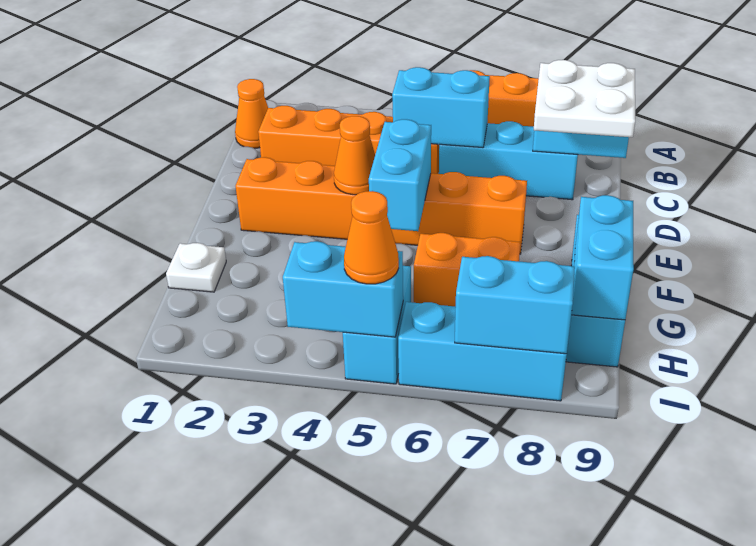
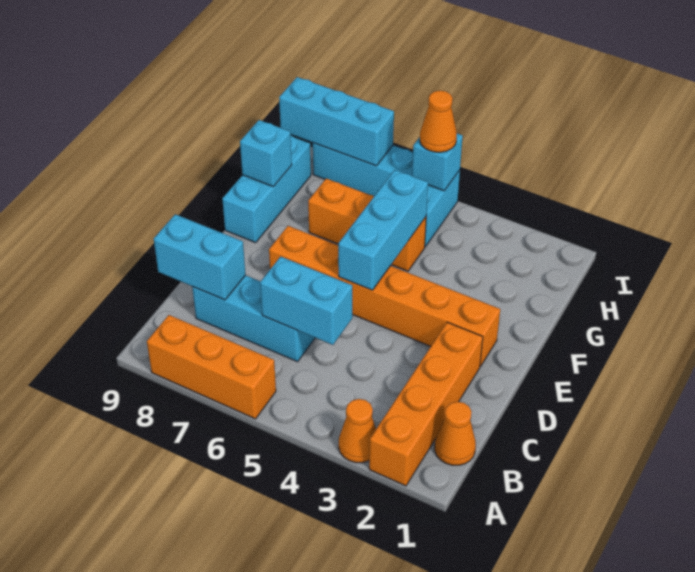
orange 1x4 brick [258,106,439,174] -> orange 1x4 brick turned to [369,322,483,486]
white 2x2 plate [534,60,635,137] -> none
orange 1x1 cone [334,116,375,195] -> orange 1x1 cone moved to [339,399,376,463]
cyan 1x2 brick [369,119,431,231] -> cyan 1x3 brick [338,170,428,290]
white 1x1 plate [166,243,226,292] -> none
orange 1x2 brick [414,233,520,307] -> orange 1x3 brick [308,179,426,271]
cyan 1x2 brick [572,195,634,320] -> cyan 1x1 brick [240,120,292,187]
cyan 1x2 brick [283,241,403,337] -> cyan 1x1 brick [412,134,463,191]
cyan 1x2 brick [455,256,575,354] -> cyan 1x3 brick [279,77,394,166]

